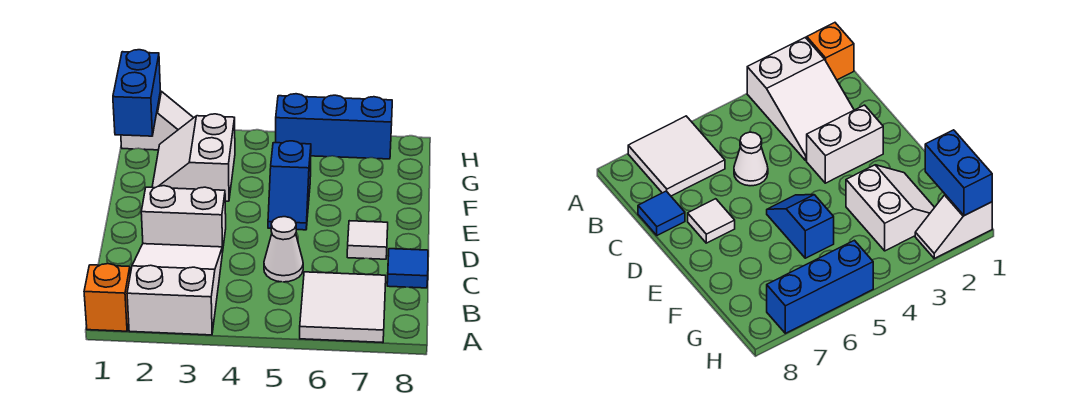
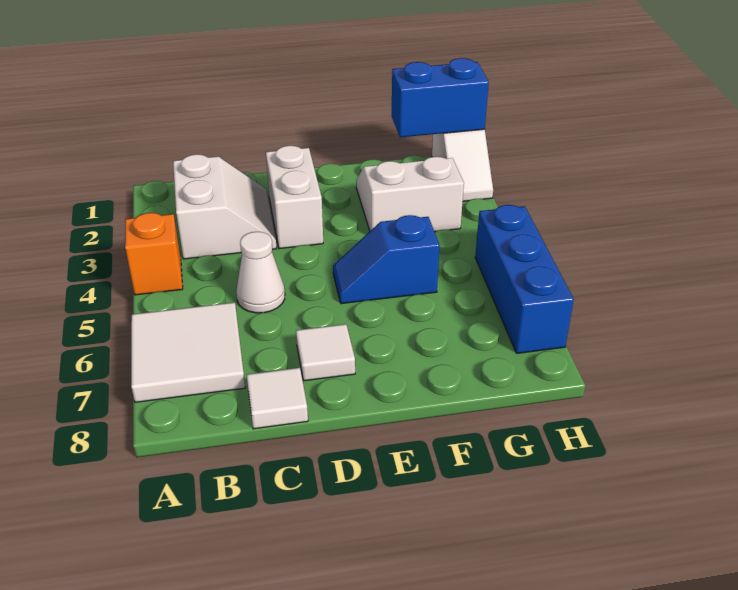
orange 1x1 brick [84,264,130,331] -> orange 1x1 brick moved to [125,213,183,295]
white 2x3 slope [127,244,222,335] -> white 2x2 slope [173,154,277,259]
blue 1x1 tile [387,249,428,288] -> white 1x1 tile [247,368,308,429]

